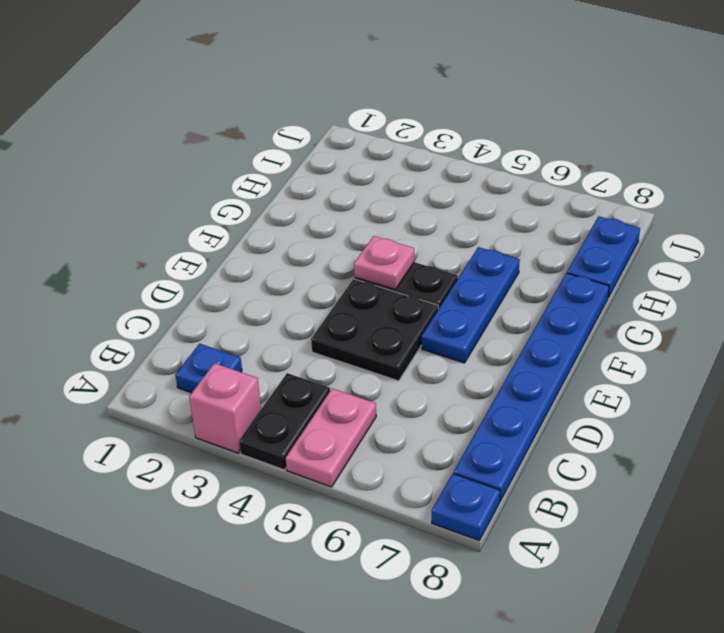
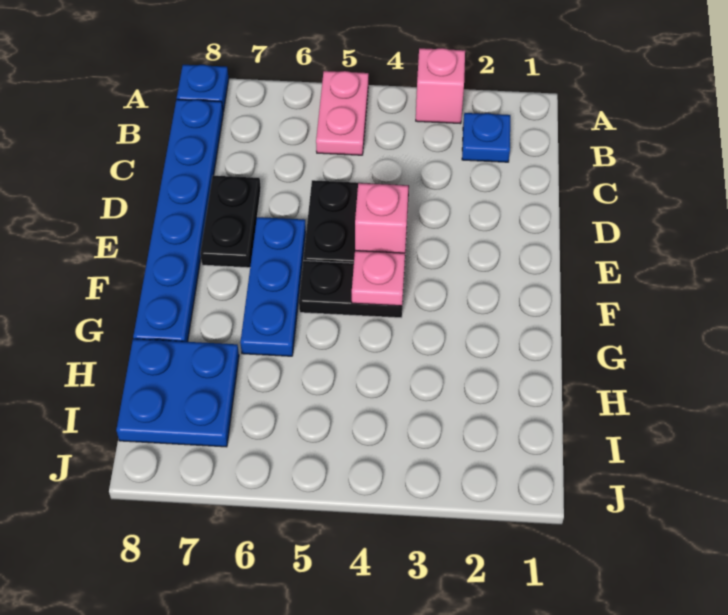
black 1x2 plate [239,373,330,470] -> black 1x2 plate moved to [200,176,261,268]
none -> pink 1x1 brick [355,183,408,253]
blue 1x2 plate [567,216,640,298] -> blue 2x2 plate [116,339,239,447]

